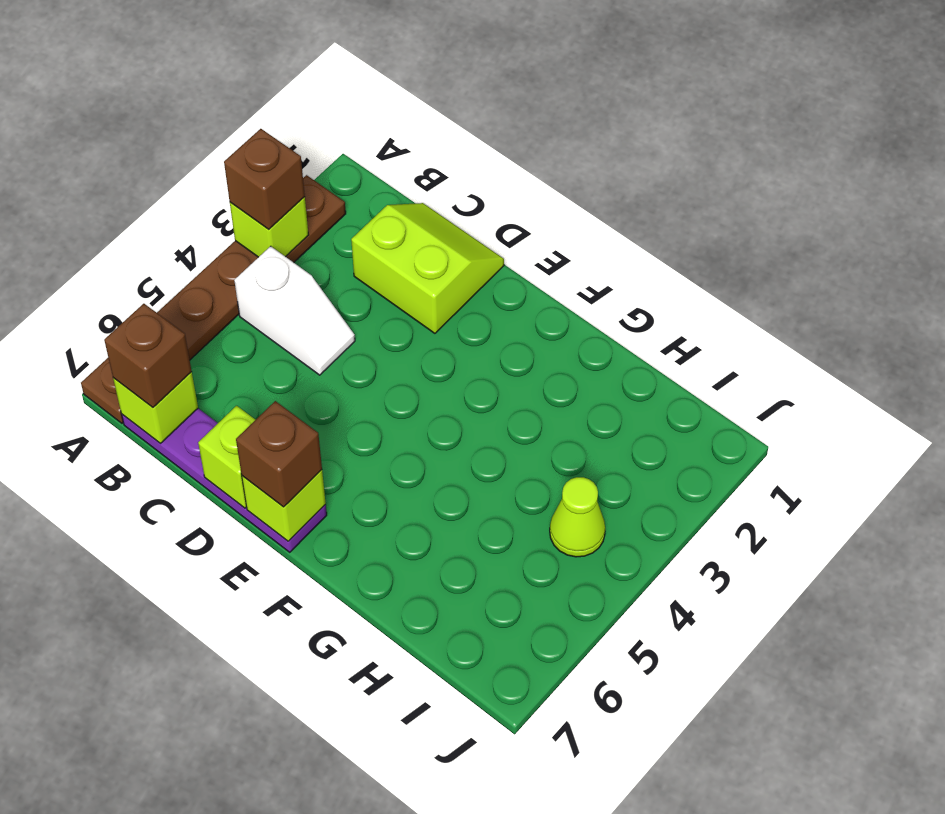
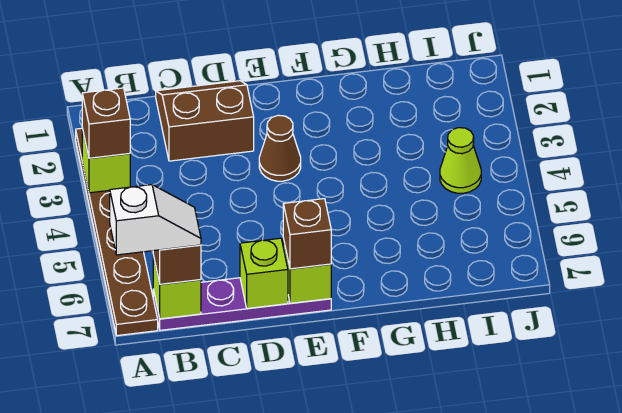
white 1x2 slope [234,246,355,375] -> white 1x2 slope moved to [110,185,201,255]
lime 2x2 slope [351,203,504,333] -> brown 2x2 slope [156,81,254,161]
none -> brown 1x1 cone [259,115,301,181]

